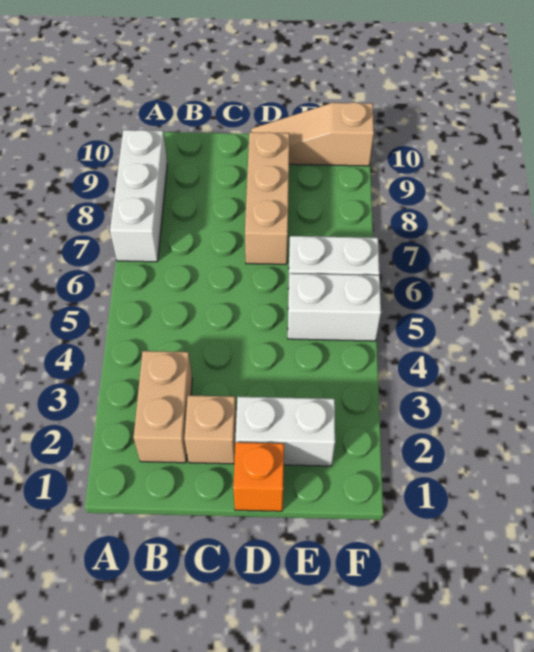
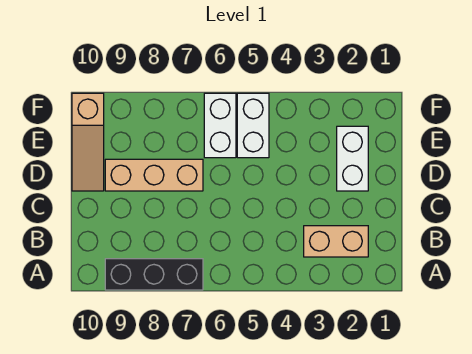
white 1x3 brick [110,130,167,262] -> black 1x3 brick [105,259,203,290]
tan 1x1 brick [185,395,236,464] -> none
orange 1x1 brick [233,442,284,511] -> none

